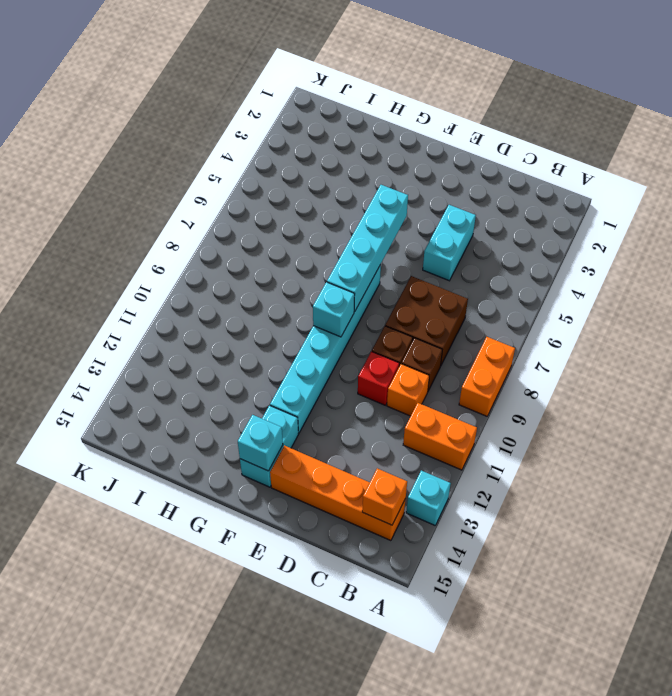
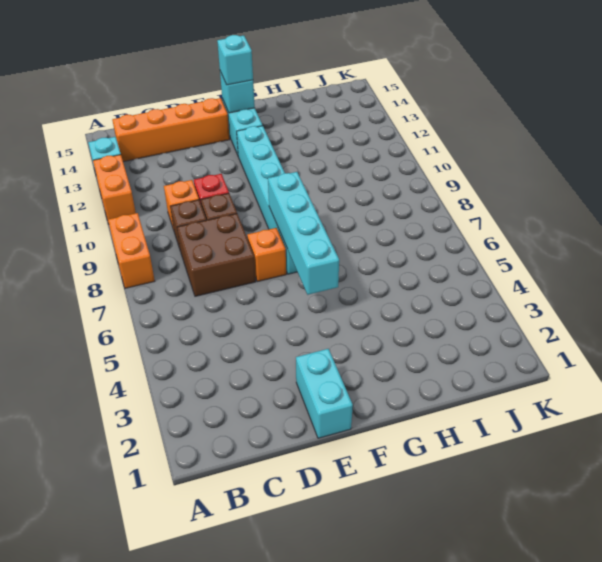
orange 1x2 brick [403,403,477,470] -> orange 1x2 brick turned to [93,155,136,224]
orange 1x1 brick [362,468,407,525] -> orange 1x1 brick moved to [247,228,286,282]
cyan 1x2 brick [423,205,476,281] -> cyan 1x2 brick moved to [296,349,353,438]
cyan 1x1 brick [313,282,355,337] -> cyan 1x1 brick moved to [217,35,253,85]

